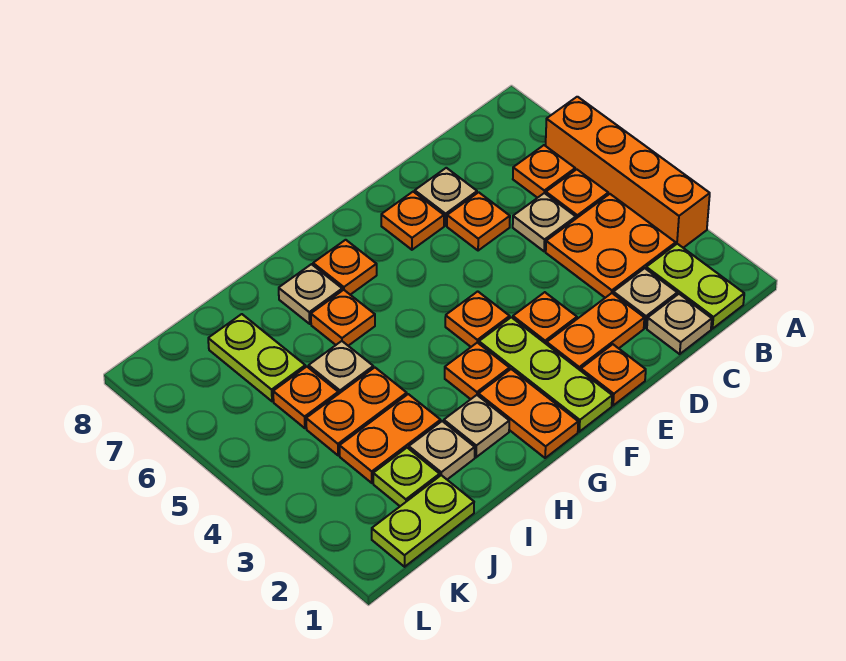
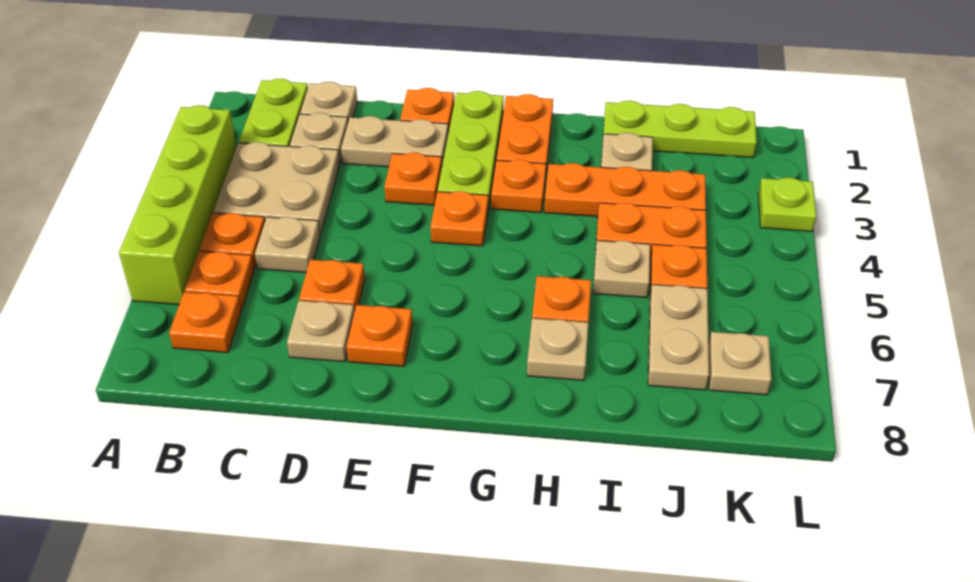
orange 1x4 brick [546,97,710,248] -> lime 1x4 brick [119,105,237,305]
orange 2x2 plate [546,194,676,298] -> tan 2x2 plate [213,142,340,234]
orange 1x2 plate [547,293,644,371] -> tan 1x2 plate [341,116,448,167]
orange 1x1 plate [313,240,377,295] -> orange 1x1 plate moved to [169,292,241,353]
tan 1x1 plate [444,395,509,457] -> tan 1x1 plate moved to [709,332,771,395]
orange 1x2 plate [340,394,441,483] -> orange 1x3 plate [544,163,706,217]
lime 1x2 plate [372,475,474,567] -> lime 1x3 plate [603,101,757,158]
lime 1x1 plate [373,448,440,506] -> lime 1x1 plate moved to [758,178,816,231]
lime 1x2 plate [208,314,305,401] -> tan 1x2 plate [648,285,709,390]

